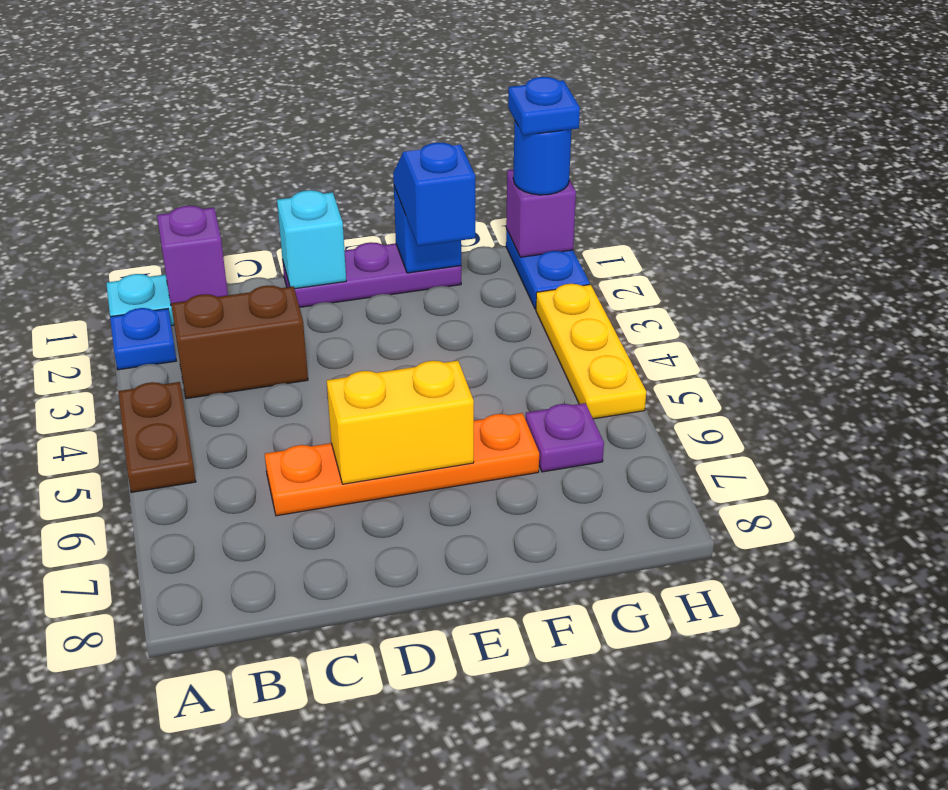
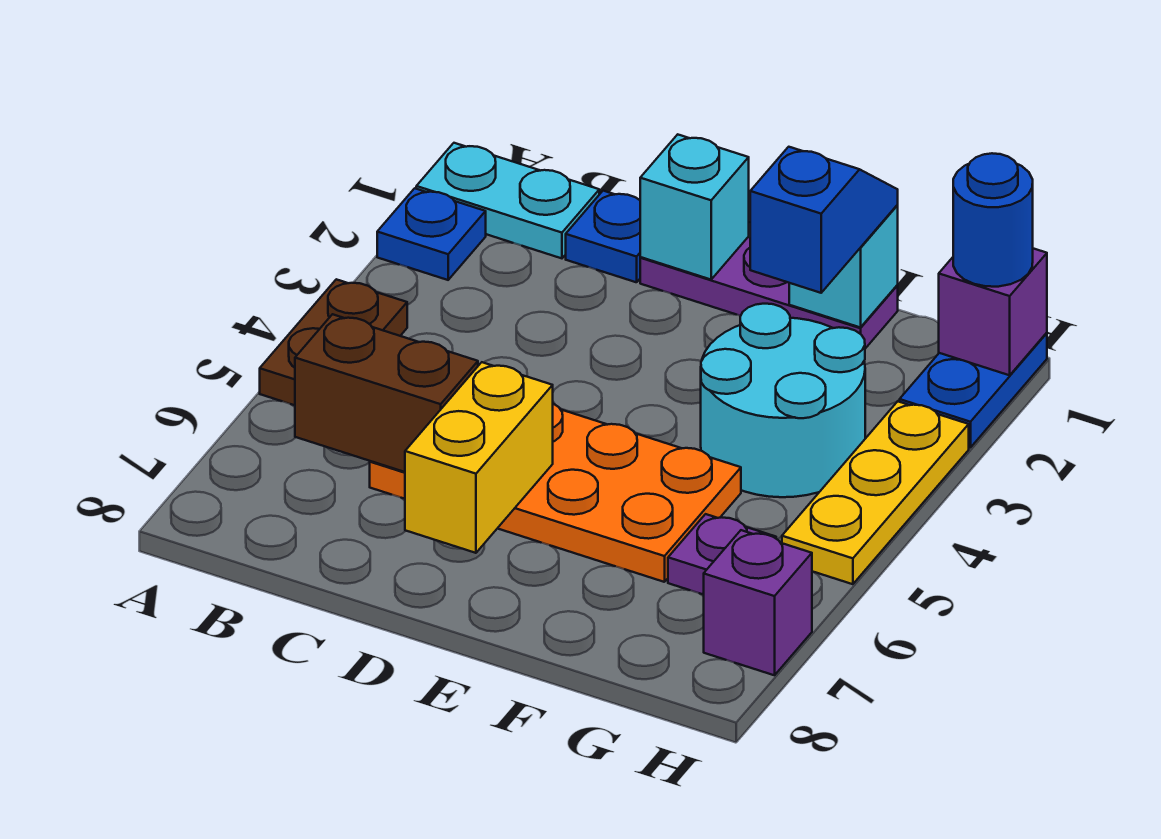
purple 1x1 brick [157,206,228,303] -> purple 1x1 brick moved to [704,530,812,675]
brown 1x2 brick [171,286,308,399] -> brown 1x2 brick moved to [295,314,478,472]
orange 1x4 plate [265,413,539,516] -> orange 2x4 plate [370,404,741,582]
yellow 1x2 brick [327,361,474,484] -> yellow 1x2 brick turned to [405,362,553,553]
blue 1x1 brick [394,187,461,273] -> cyan 1x1 brick [789,205,898,328]
none -> cyan 2x2 round brick [701,304,865,497]
blue 1x1 plate [508,77,580,135] -> blue 1x1 plate moved to [566,191,641,282]

